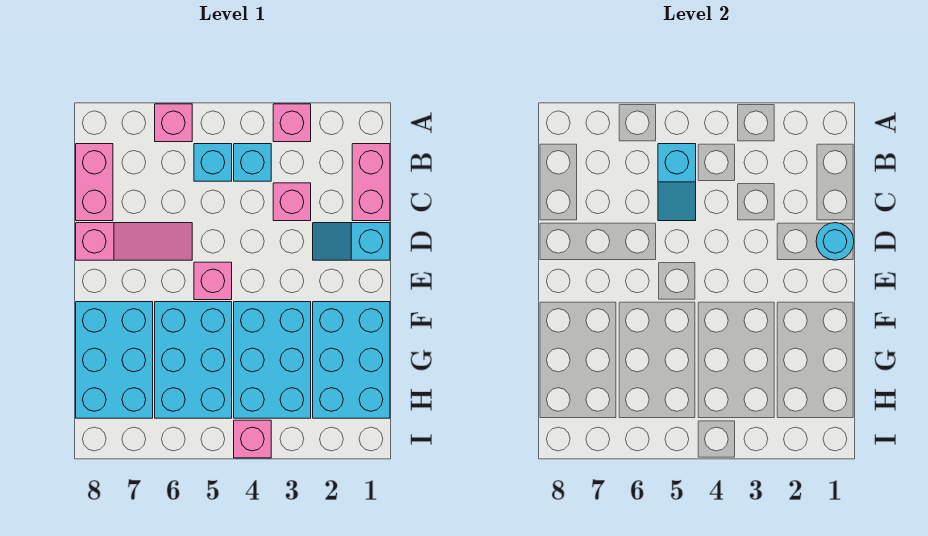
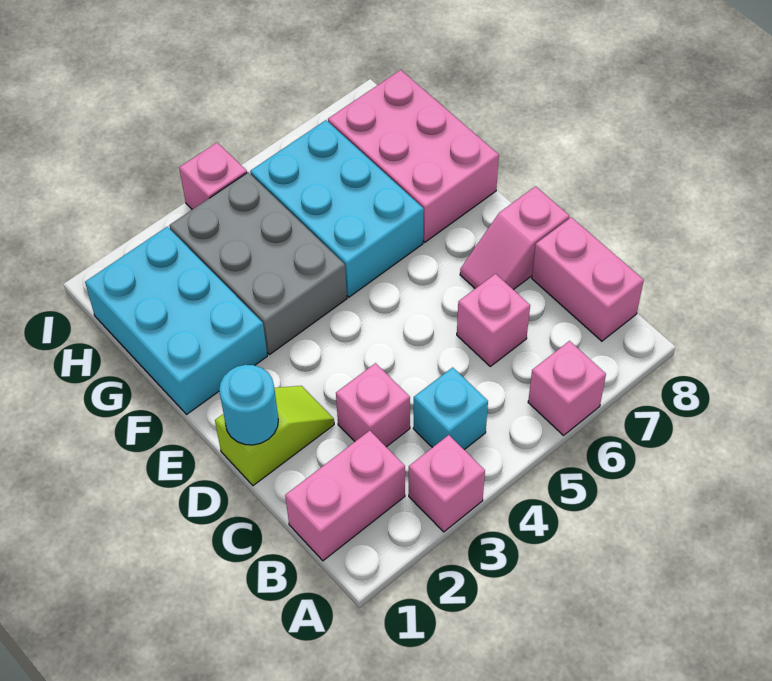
pink 1x2 brick [352,144,390,221] -> pink 1x2 brick turned to [285,431,405,561]
cyan 1x1 brick [194,144,232,181] -> none
cyan 1x2 slope [658,144,696,221] -> none
cyan 1x2 slope [313,223,390,260] -> lime 1x2 slope [215,386,334,486]
pink 1x3 slope [76,223,192,260] -> pink 1x2 slope [460,186,569,290]
pink 1x1 brick [194,262,232,300] -> pink 1x1 brick moved to [457,274,530,366]
cyan 2x3 brick [234,302,311,418] -> grey 2x3 brick [169,172,347,355]
cyan 2x3 brick [76,302,153,418] -> pink 2x3 brick [328,70,499,242]

